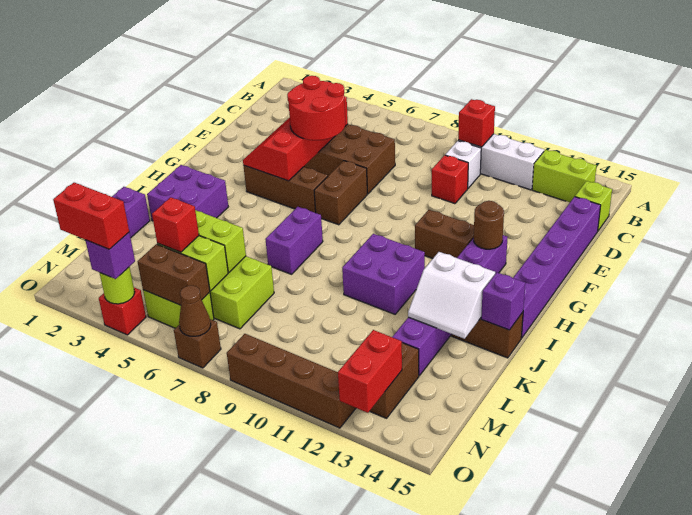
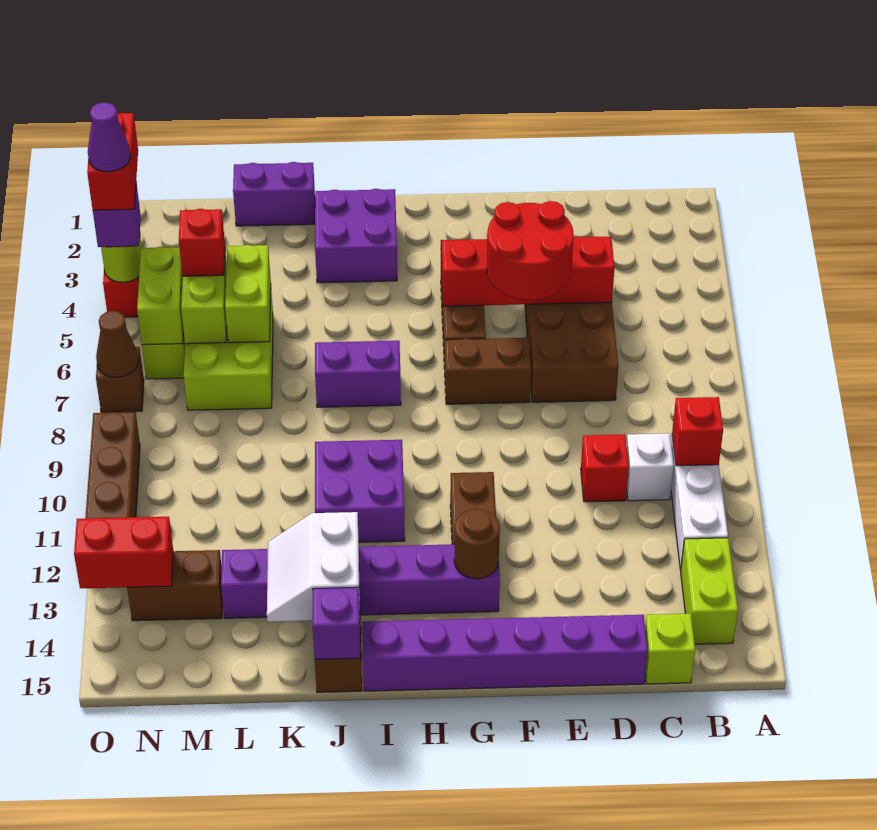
brown 1x2 brick [137,244,210,305] -> lime 1x2 brick [137,247,184,345]
none -> purple 1x1 cone [88,102,131,172]

